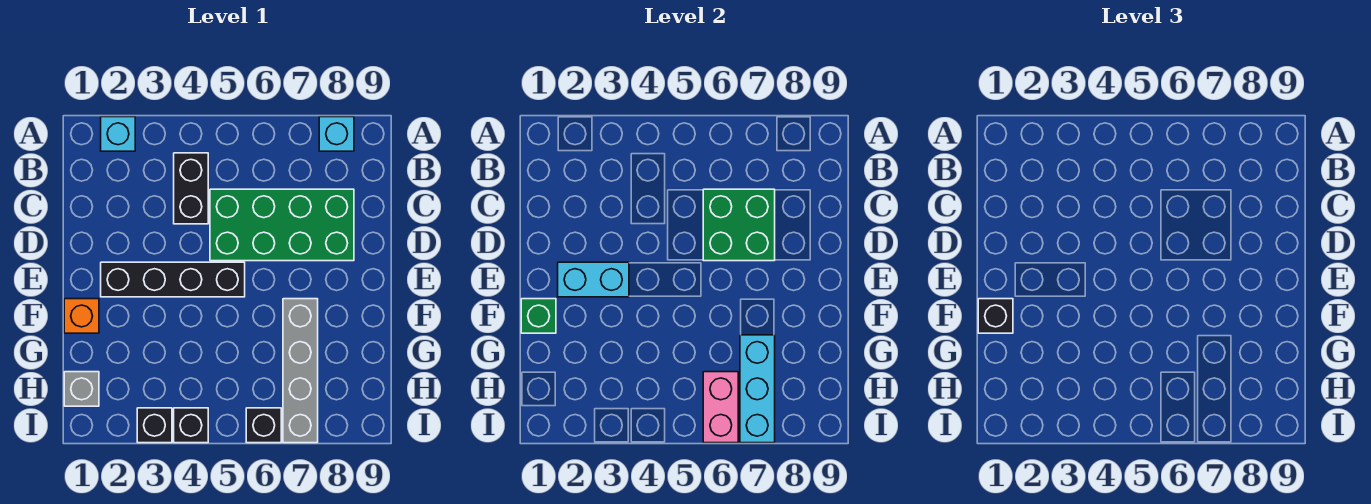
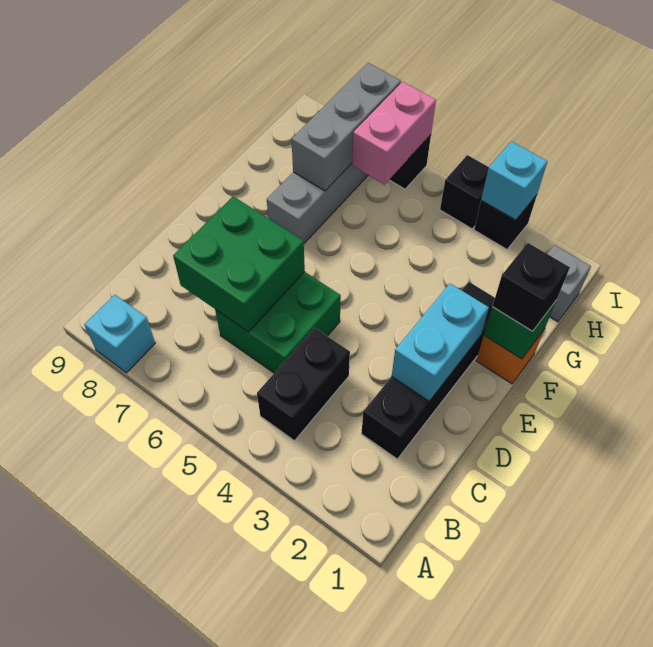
cyan 1x1 brick [101,117,135,151] -> cyan 1x1 brick moved to [481,141,548,220]
green 2x4 brick [210,189,354,261] -> green 2x2 brick [215,272,341,373]
black 1x4 brick [101,262,245,297] -> black 1x4 brick turned to [361,282,495,459]
cyan 1x2 brick [558,262,629,297] -> cyan 1x2 brick turned to [392,284,489,401]
cyan 1x3 brick [740,335,775,443] -> grey 1x3 brick [292,63,401,191]

